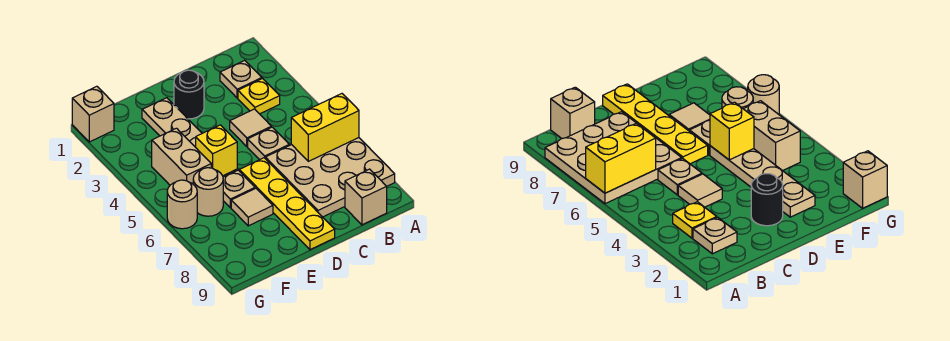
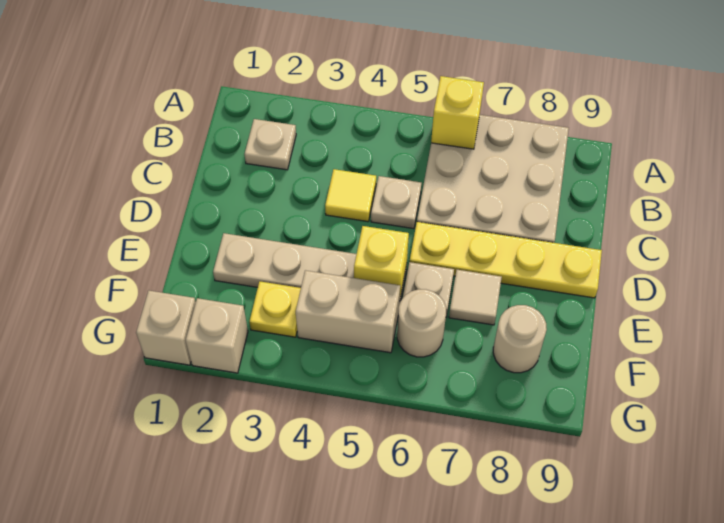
yellow 1x2 brick [291,94,359,161] -> yellow 1x1 brick [431,76,484,149]
yellow 1x1 plate [238,79,280,114] -> yellow 1x1 plate moved to [250,282,301,337]
tan 1x1 brick [345,169,387,225] -> tan 1x1 brick moved to [186,298,248,373]
tan 1x1 tile [230,109,271,146] -> yellow 1x1 tile [325,169,376,222]
black 1x1 round brick [174,70,204,119] -> none
tan 1x1 round brick [167,180,197,229] -> tan 1x1 round brick moved to [493,305,547,373]

